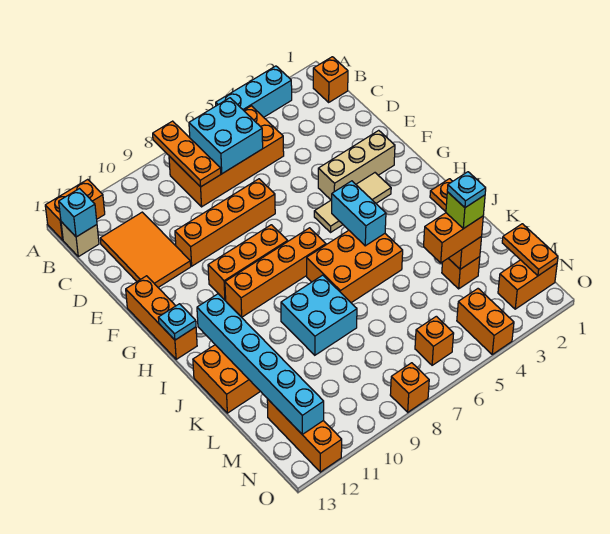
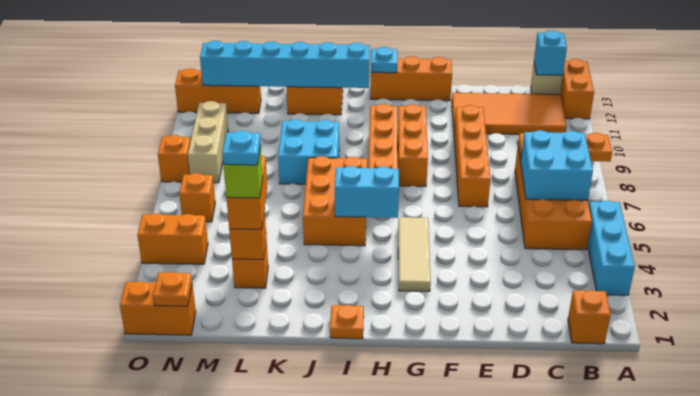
orange 2x3 tile [100,212,191,287] -> orange 2x4 tile [452,93,566,134]
tan 1x3 brick [318,130,395,200] -> tan 1x3 brick moved to [188,101,228,183]
orange 1x2 plate [502,224,558,276] -> orange 1x1 plate [153,272,192,306]
orange 1x2 brick [498,260,557,309] -> orange 1x2 brick turned to [120,281,196,335]

